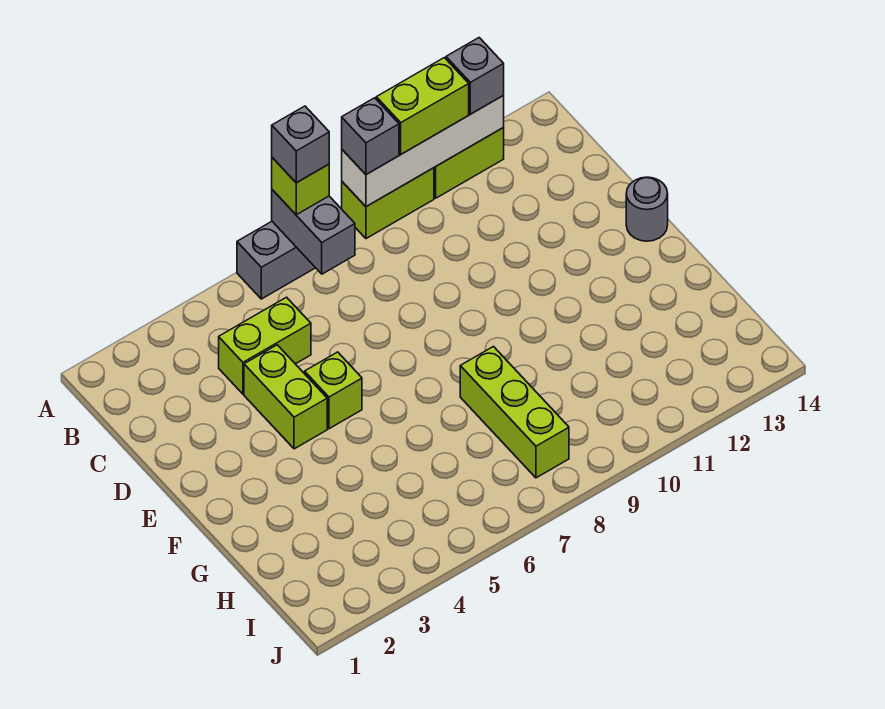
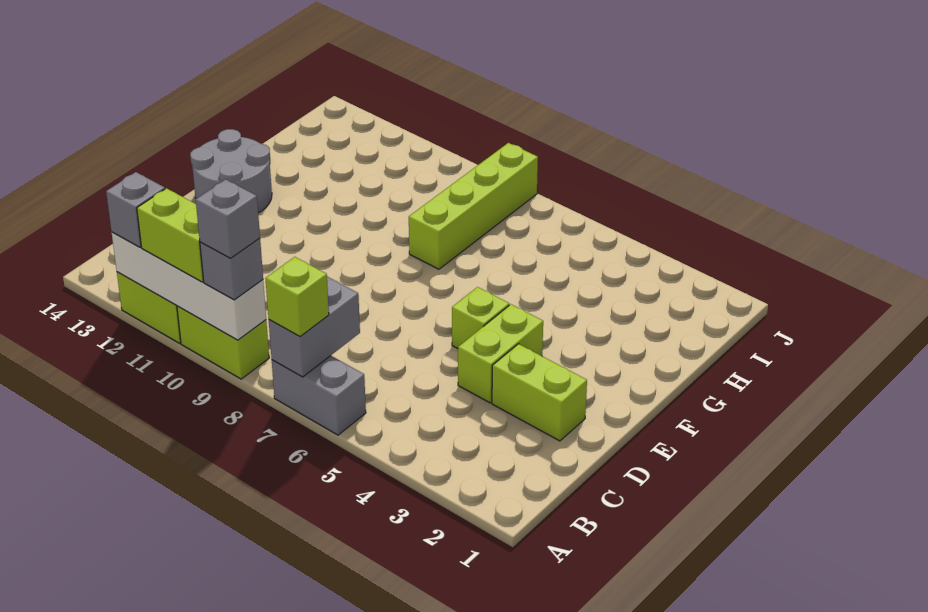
grey 1x1 brick [272,106,329,183] -> grey 1x1 brick moved to [196,179,260,258]
lime 1x2 brick [219,297,311,394] -> lime 1x2 brick moved to [492,344,587,441]
grey 1x1 round brick [626,177,668,241] -> grey 2x2 round brick [190,129,272,213]
lime 1x3 brick [460,347,569,478] -> lime 1x4 brick [409,143,538,269]

